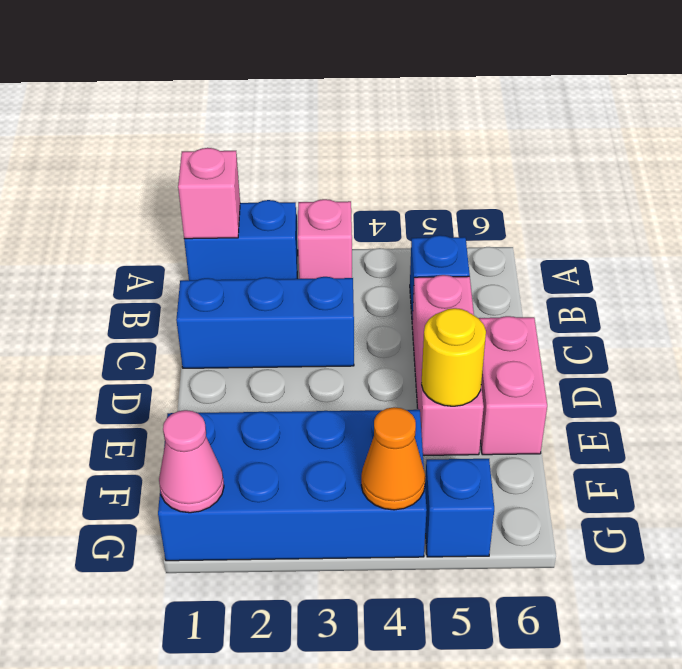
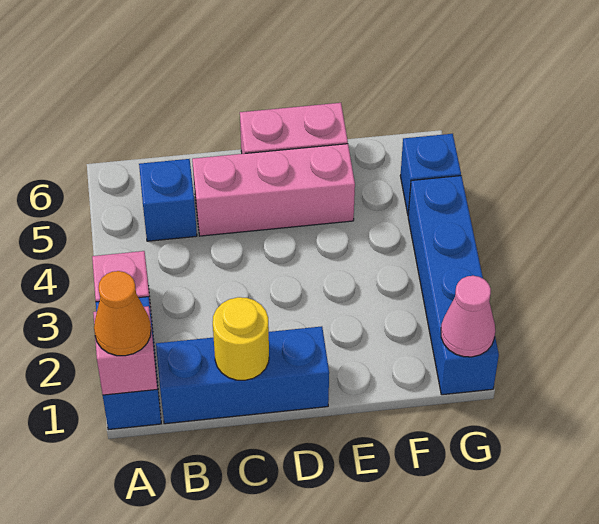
blue 1x3 brick [176,277,354,368] -> blue 1x3 brick turned to [156,326,329,424]
yellow 1x1 round brick [421,308,486,406] -> yellow 1x1 round brick moved to [213,297,269,380]
blue 2x4 brick [158,410,427,561] -> blue 1x4 brick [408,176,499,395]
orange 1x1 cone [361,407,425,510] -> orange 1x1 cone moved to [94,271,151,356]

